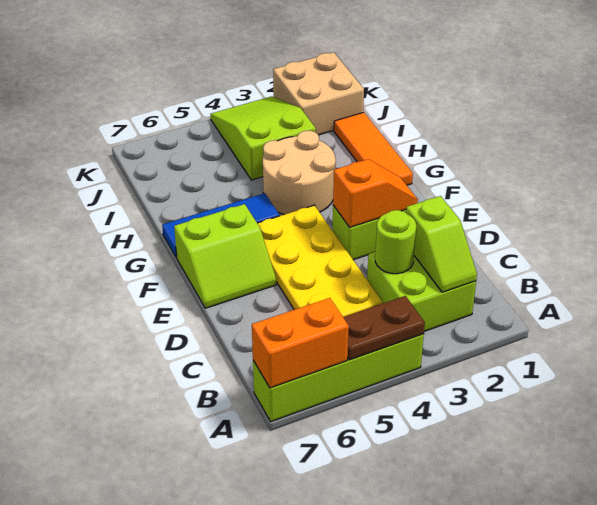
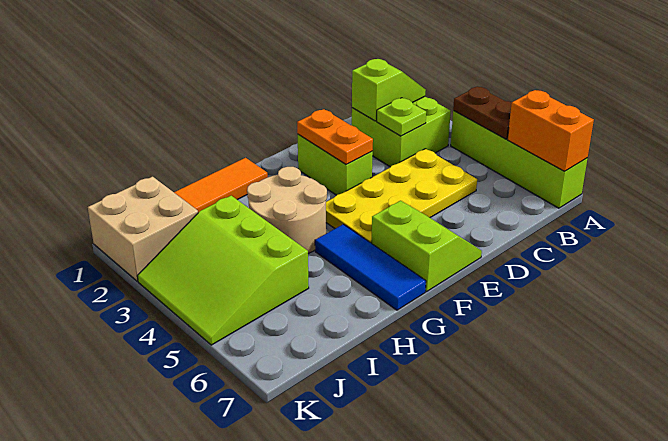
lime 1x1 round brick [375,210,416,274] -> lime 1x1 plate [377,98,426,136]
orange 1x2 slope [333,159,418,227] -> orange 1x2 plate [297,109,373,164]
lime 2x3 slope [210,96,316,180] -> lime 3x3 slope [137,196,309,345]

